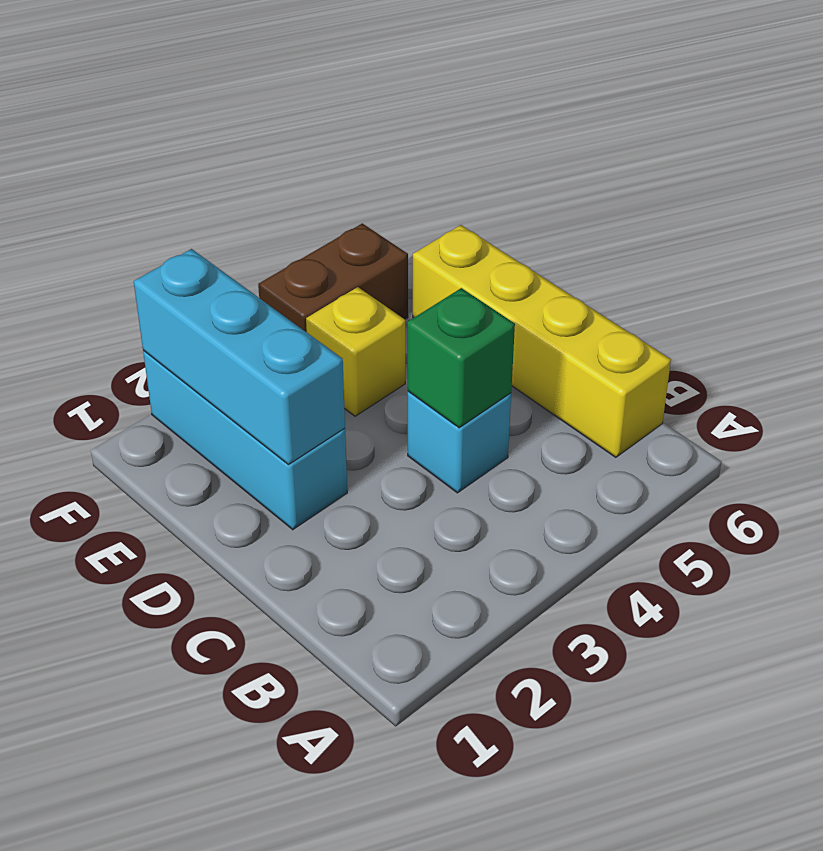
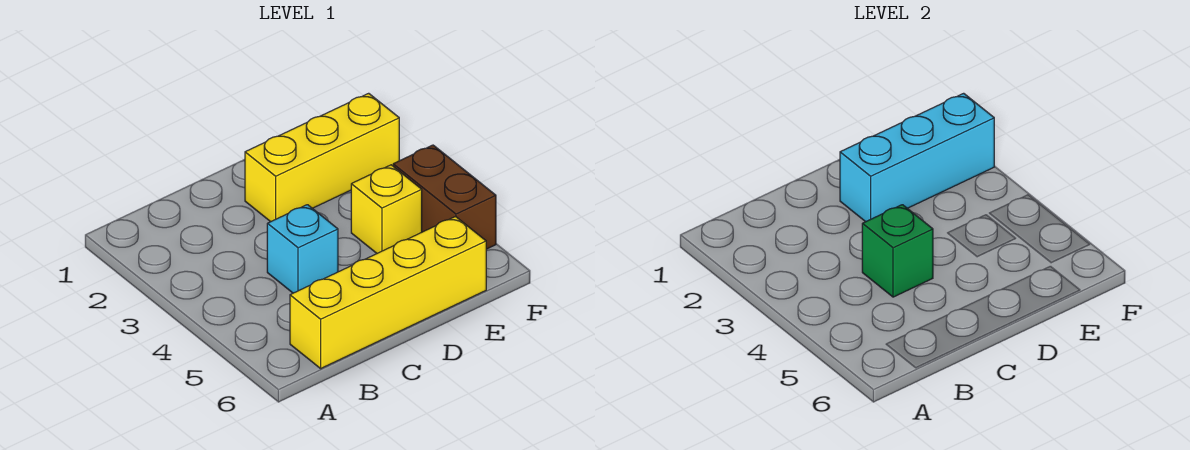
cyan 1x3 brick [143,350,347,530] -> yellow 1x3 brick [245,93,399,222]

